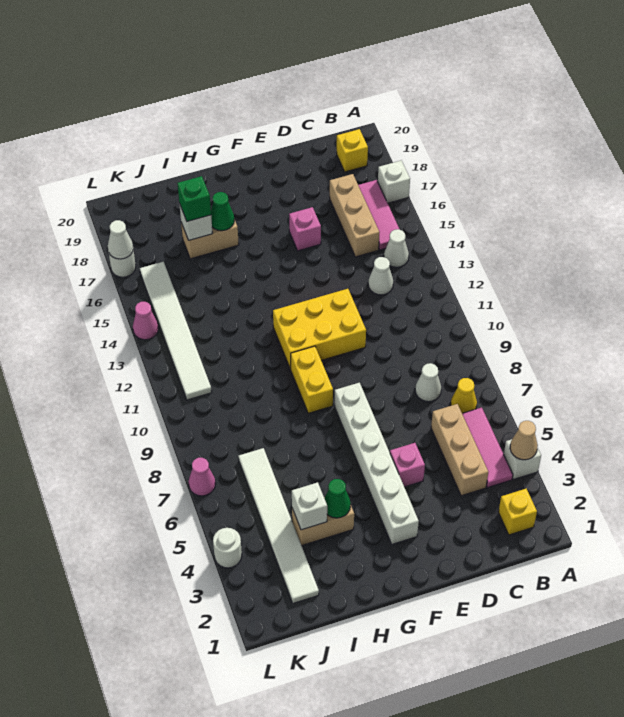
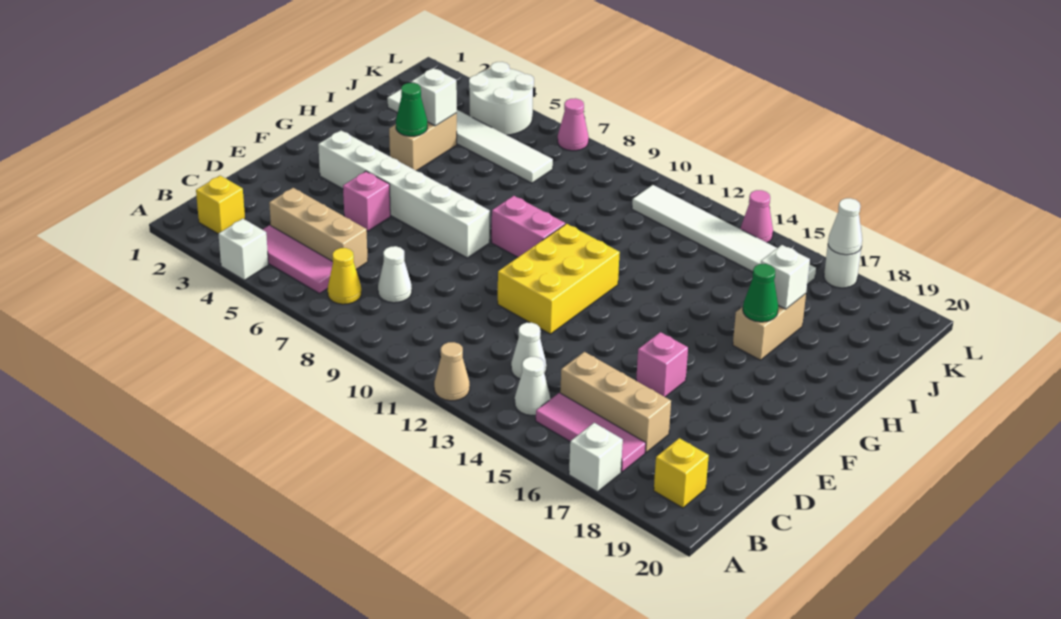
tan 1x1 cone [510,421,538,460] -> tan 1x1 cone moved to [434,342,470,401]
yellow 1x2 brick [291,346,333,413] -> pink 1x2 brick [492,196,565,257]
green 1x1 brick [178,176,211,221] -> none
white 1x1 round brick [213,528,242,568] -> white 2x2 round brick [469,62,534,135]

